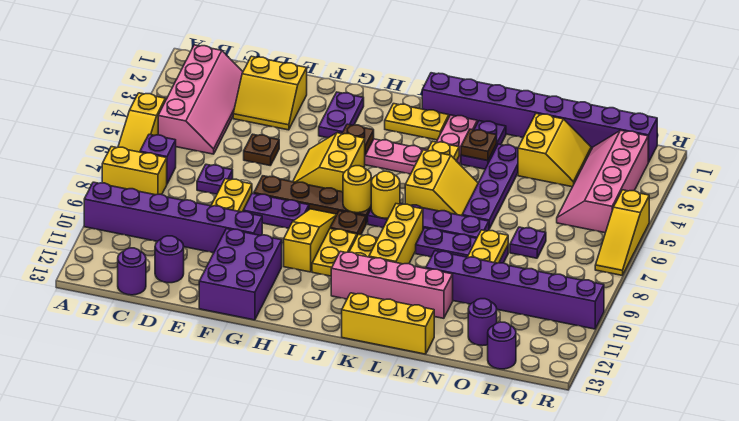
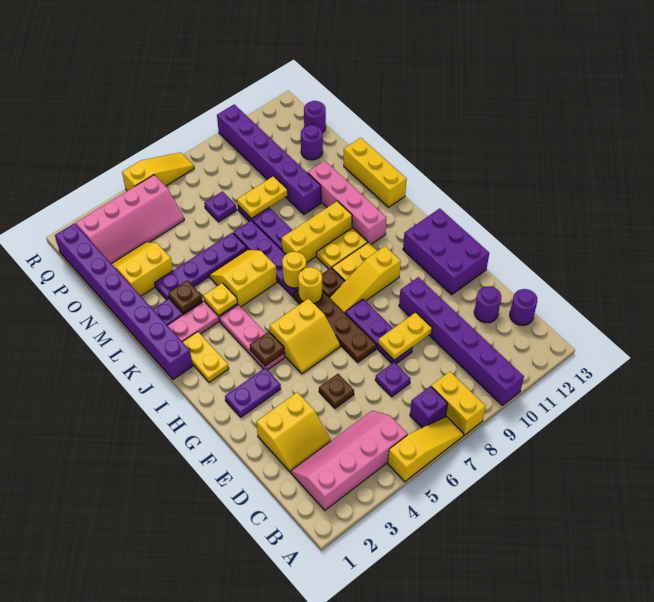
yellow 2x2 slope [233,56,307,130] -> yellow 2x2 slope turned to [256,392,331,472]
purple 2x3 brick [199,229,282,320] -> purple 2x3 brick turned to [403,208,489,295]

